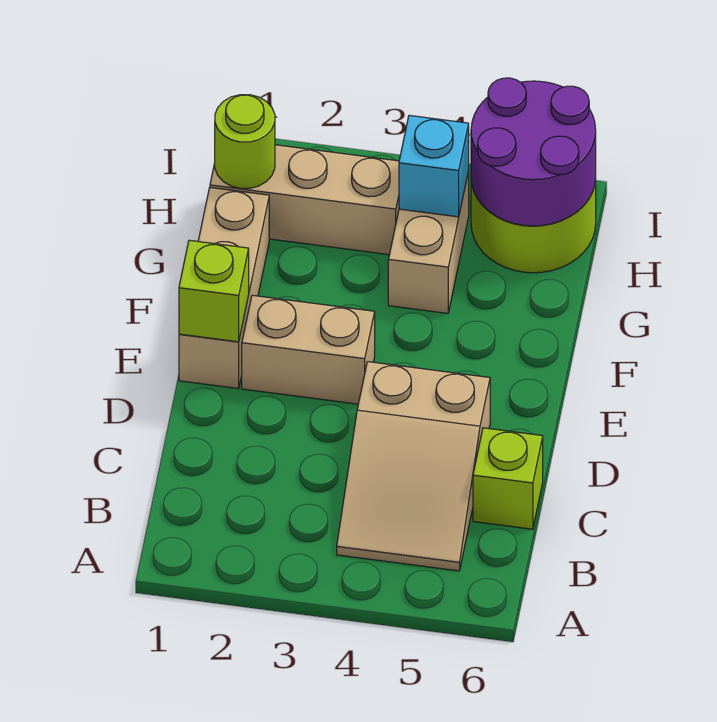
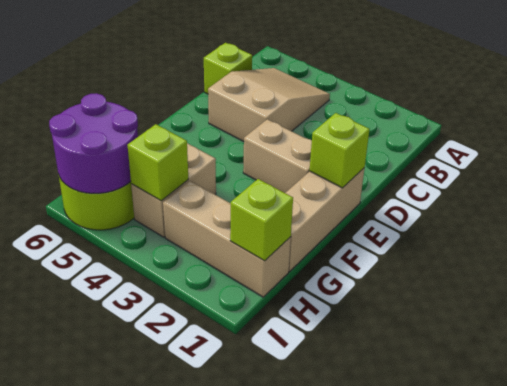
lime 1x1 round brick [215,95,275,188] -> lime 1x1 brick [230,179,293,261]
cyan 1x1 brick [399,115,469,217] -> lime 1x1 brick [128,124,188,201]

